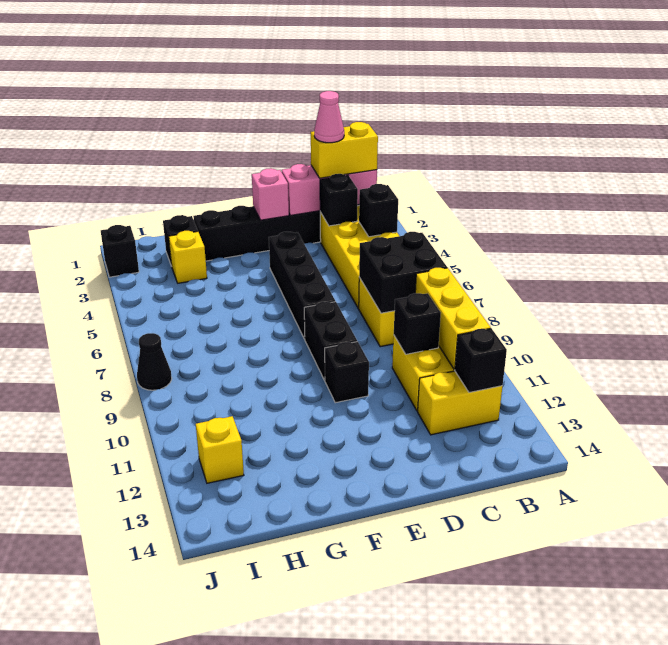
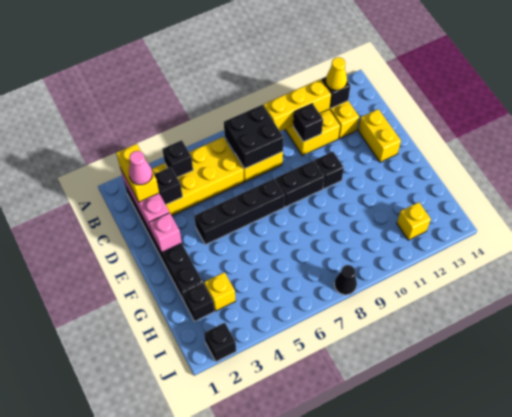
none -> yellow 1x1 cone [326,57,347,90]
none -> yellow 1x2 brick [358,109,401,162]

